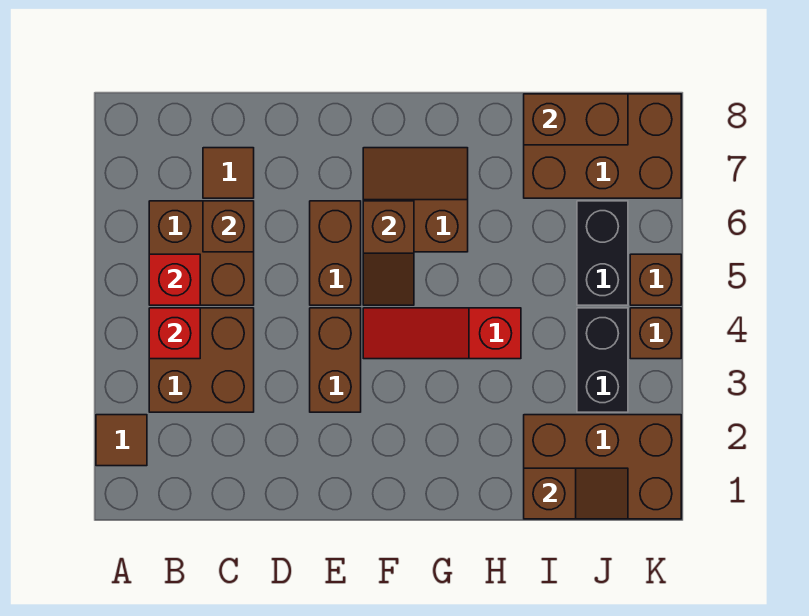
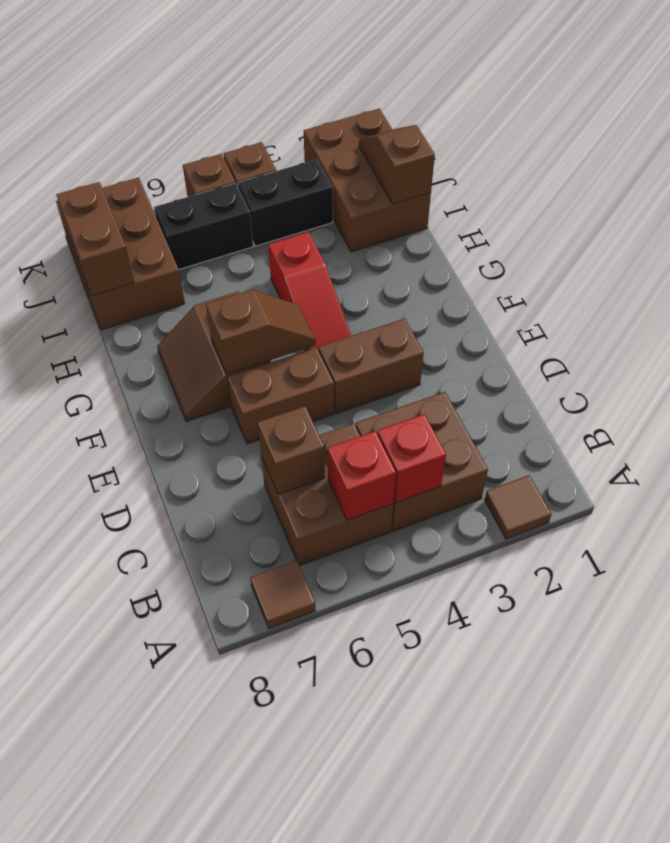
brown 1x1 tile [203,148,254,198] -> brown 1x1 tile moved to [250,560,316,628]

